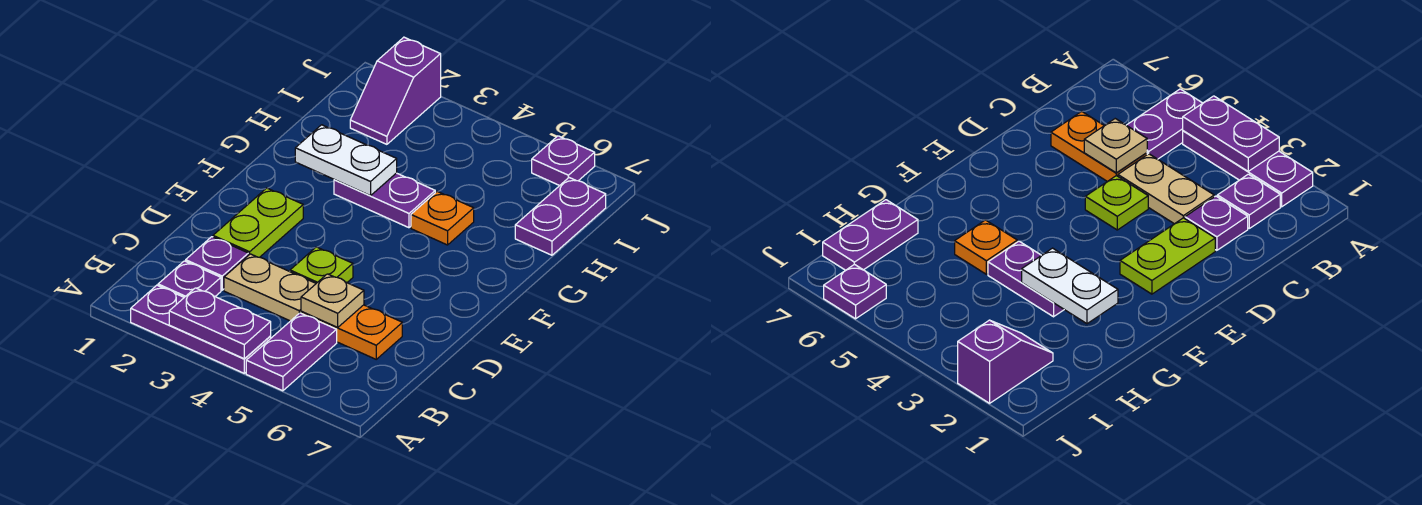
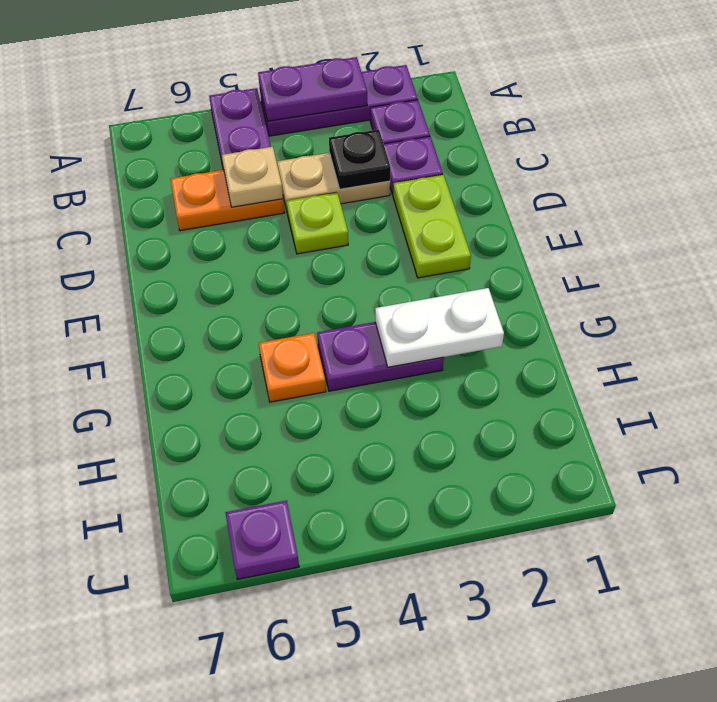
none -> black 1x1 plate [329,130,390,189]
purple 1x2 plate [515,178,606,255] -> none
purple 1x2 slope [350,37,441,144] -> none

